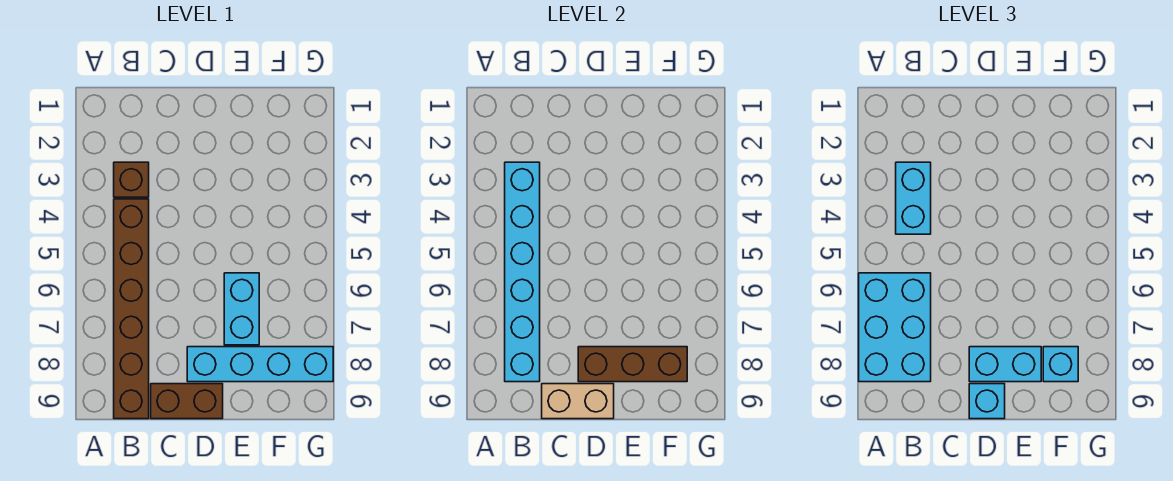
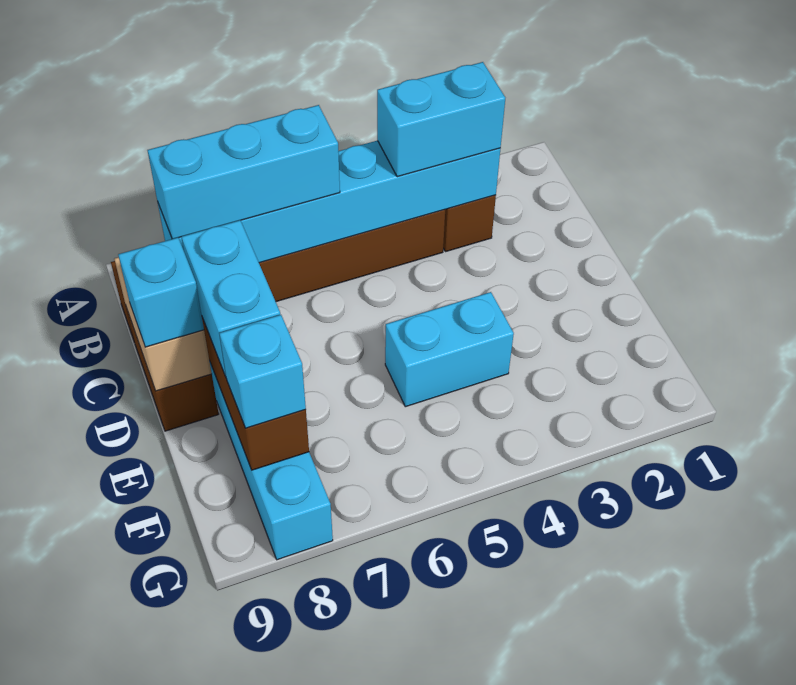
cyan 2x3 brick [859,273,931,382] -> cyan 1x3 brick [147,105,340,239]
cyan 1x2 brick [224,273,259,345] -> cyan 1x2 brick moved to [385,292,514,407]

